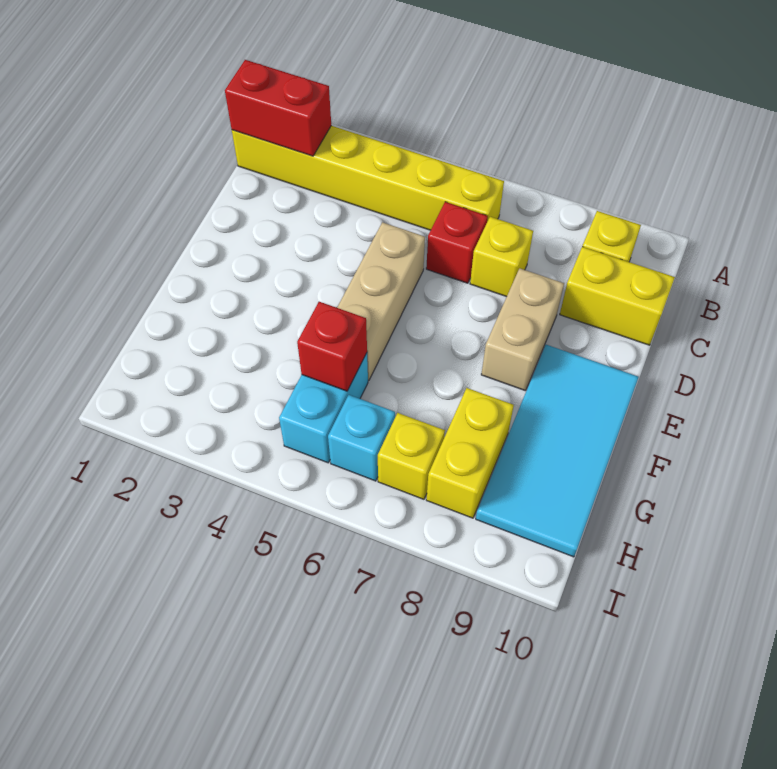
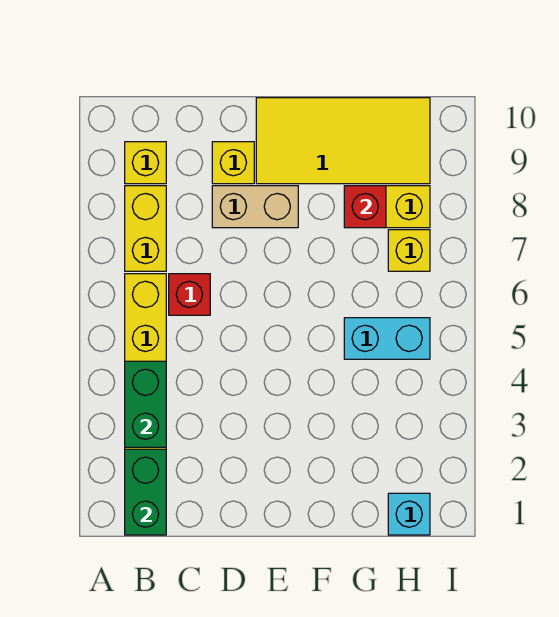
red 1x2 brick [225,60,331,156] -> green 1x2 brick [125,449,166,535]
none -> green 1x2 brick [125,361,166,447]
yellow 1x1 brick [470,217,533,297] -> yellow 1x1 brick moved to [212,142,254,184]
yellow 1x2 brick [560,247,675,345] -> yellow 1x2 brick moved to [125,186,166,271]
tan 1x3 brick [337,222,425,380] -> none
cyan 2x4 tile [476,345,639,557] -> yellow 2x4 tile [256,98,430,184]
red 1x1 brick [297,302,367,391] -> red 1x1 brick moved to [344,186,386,228]
cyan 1x1 brick [328,395,395,481] -> cyan 1x1 brick moved to [388,493,430,535]

